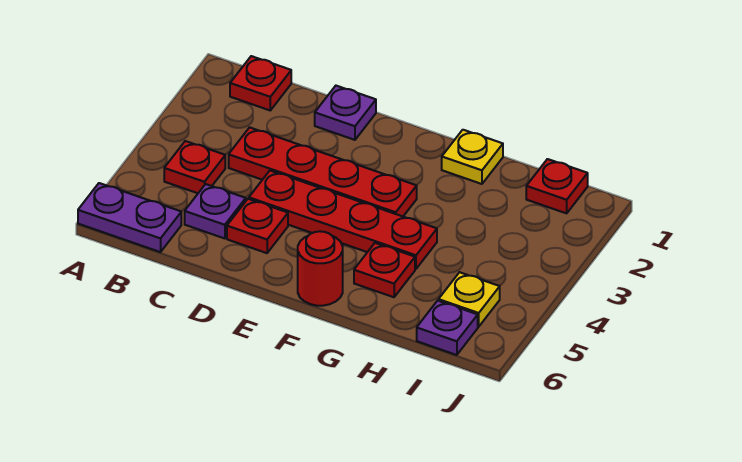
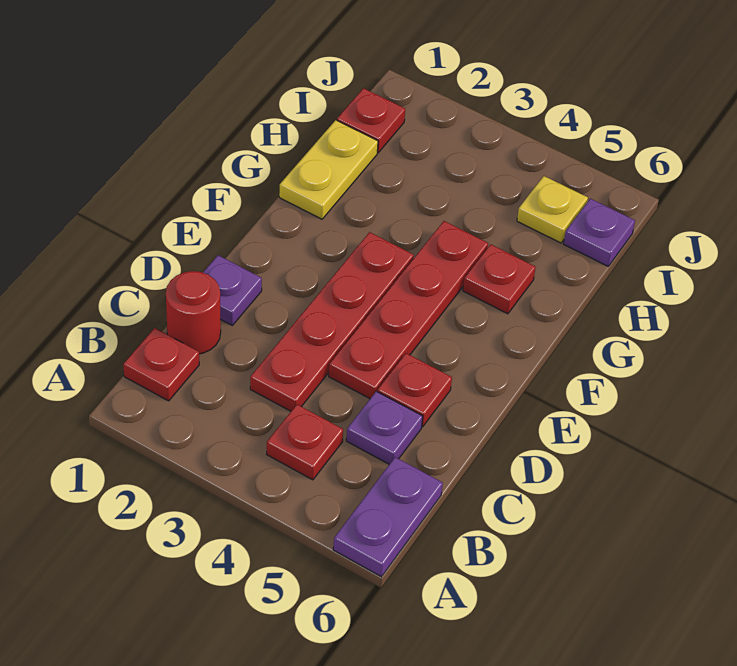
red 1x1 round brick [298,231,343,306] -> red 1x1 round brick moved to [166,271,221,354]
yellow 1x1 plate [442,130,503,184] -> yellow 1x2 plate [279,120,378,219]

